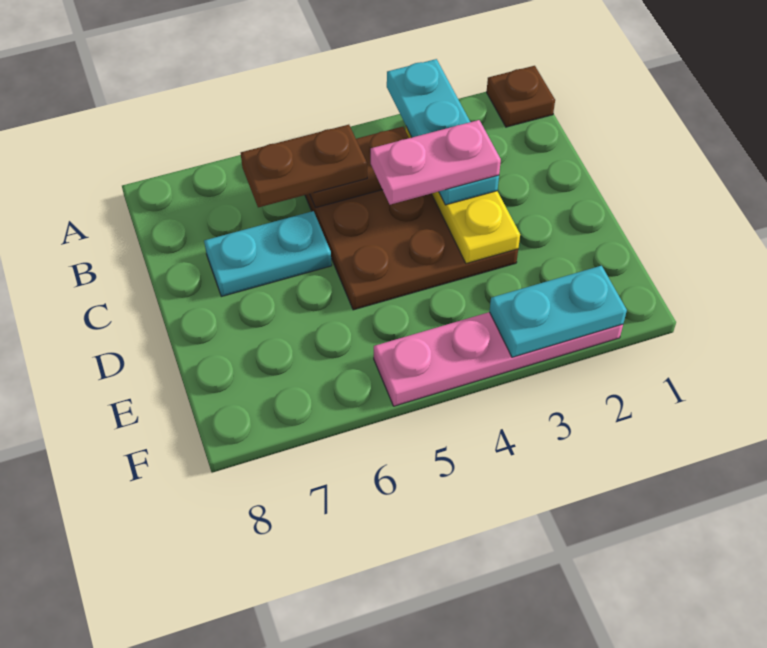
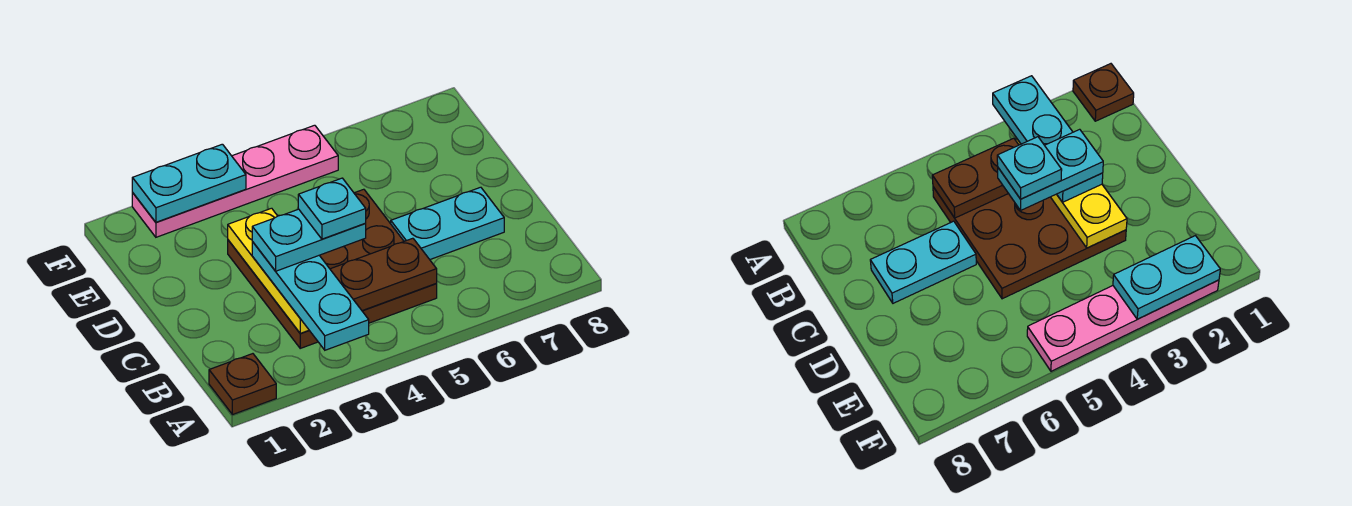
brown 1x2 plate [241,125,367,207] -> none
pink 1x2 plate [371,120,501,205] -> cyan 1x2 plate [252,209,366,271]
none -> cyan 1x1 plate [298,178,366,239]

